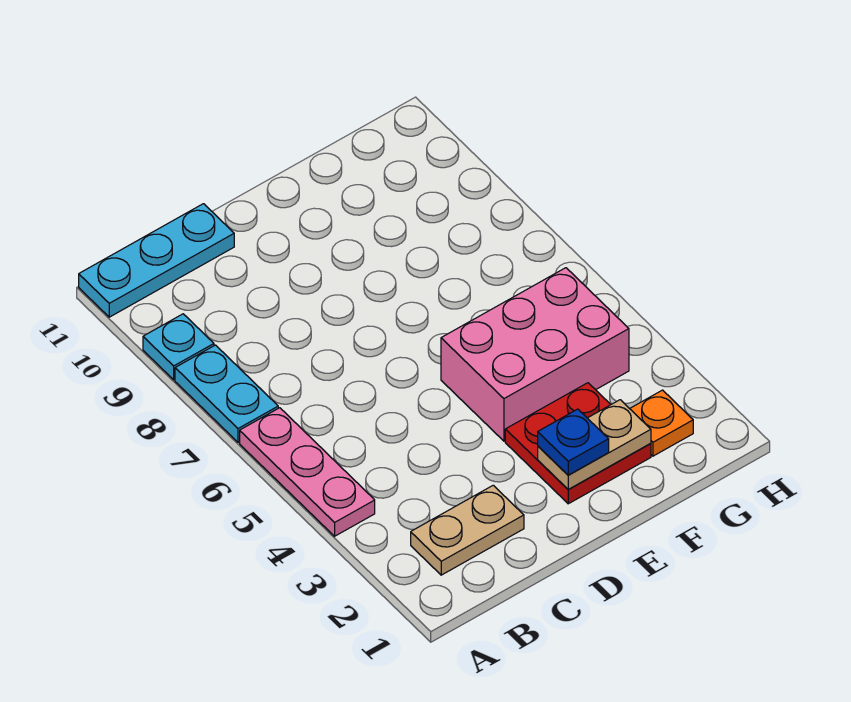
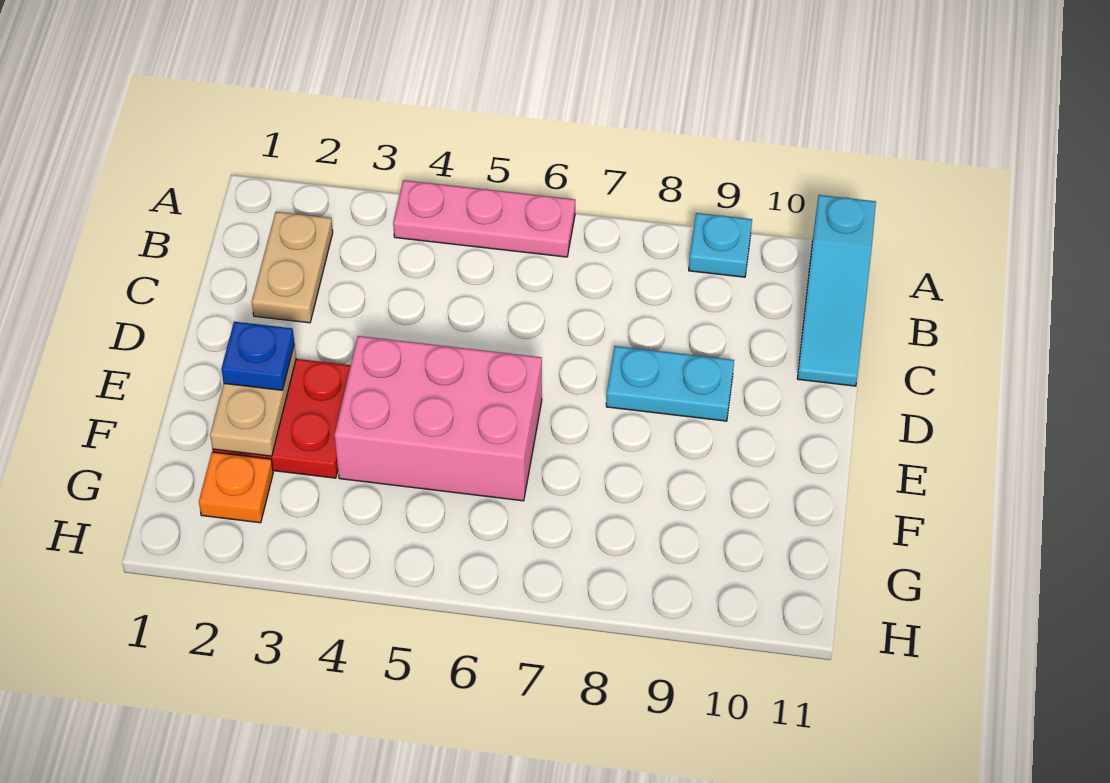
cyan 1x2 plate [175,345,278,442] -> cyan 1x2 plate moved to [606,346,734,421]
cyan 1x3 plate [79,204,234,317] -> cyan 1x3 slope [797,195,876,386]
pink 2x3 brick [441,268,629,441] -> pink 2x3 brick turned to [335,336,542,501]

